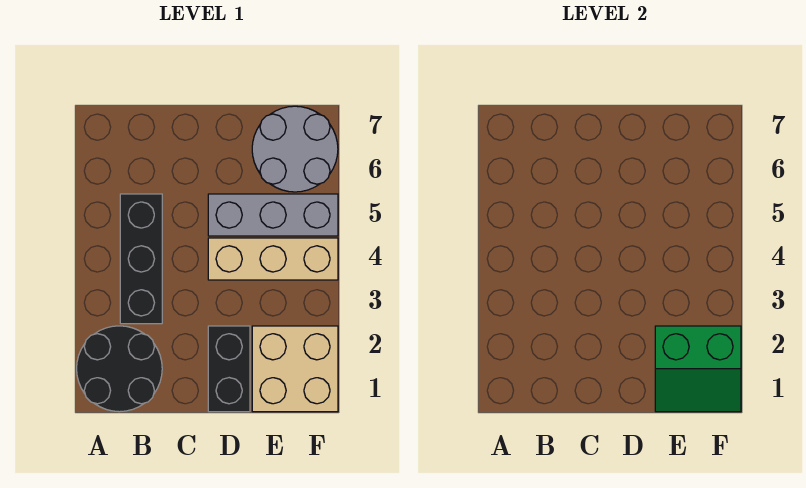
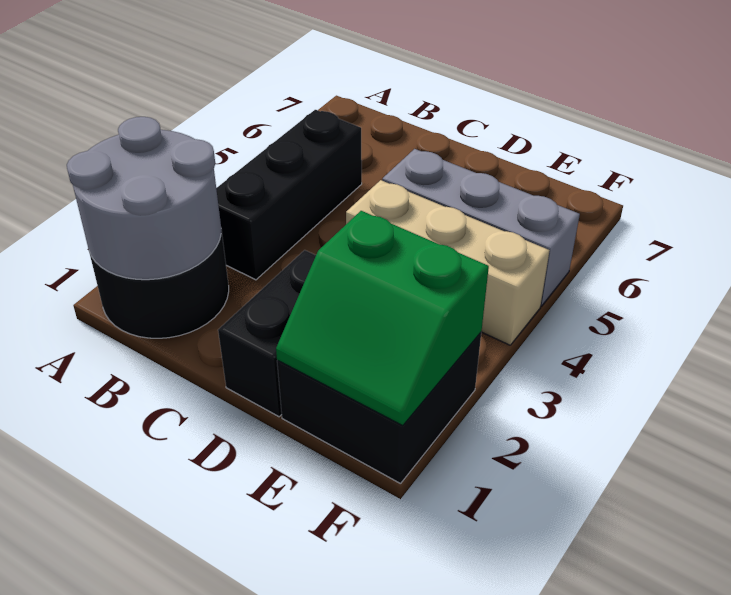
tan 2x2 brick [252,326,338,412] -> black 2x2 brick [277,333,481,484]
grey 2x2 round brick [252,106,338,192] -> grey 2x2 round brick moved to [67,117,221,280]

